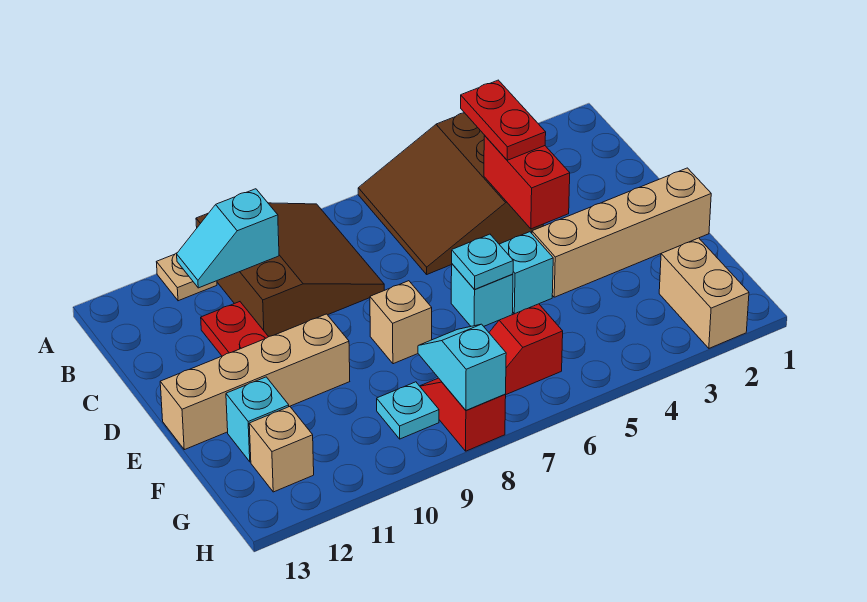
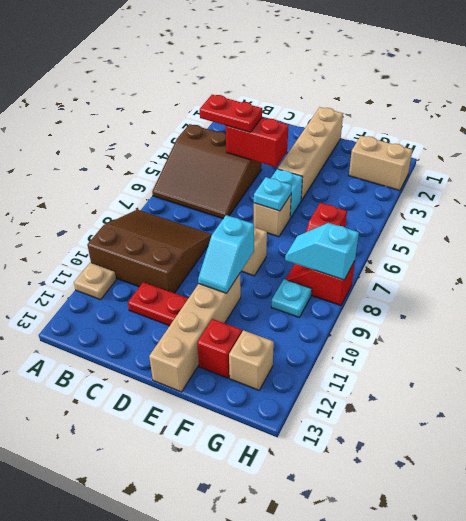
cyan 1x2 slope [177,189,279,288] -> cyan 1x2 slope moved to [198,215,254,293]
cyan 1x1 brick [451,264,513,326] -> tan 1x1 brick [254,195,291,237]
cyan 1x1 brick [226,377,289,462] -> red 1x1 brick [197,319,242,378]

